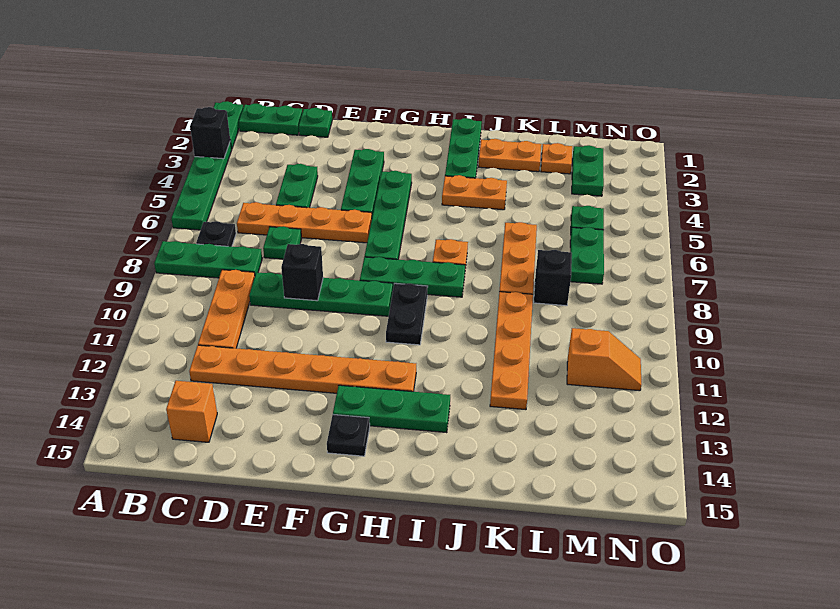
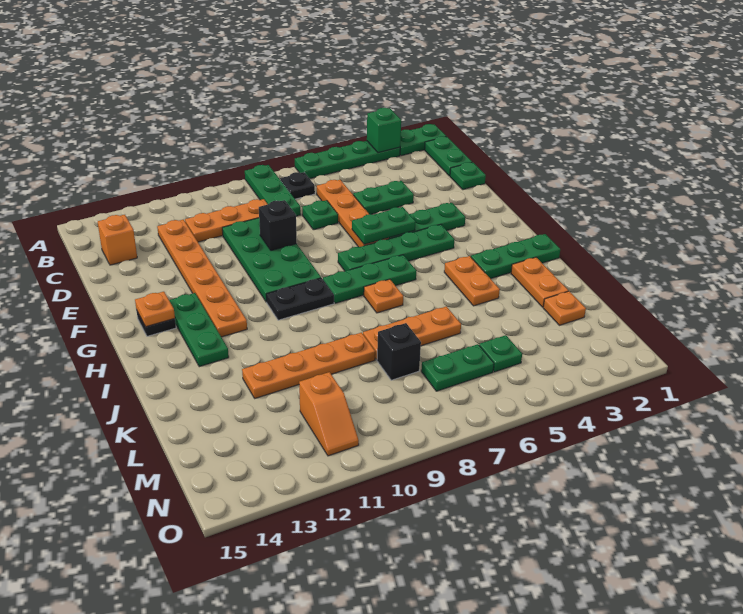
black 1x1 brick [190,107,230,159] -> green 1x1 brick [367,108,401,153]
green 1x4 plate [249,272,393,316] -> green 2x4 plate [222,218,321,302]
green 1x3 plate [360,257,465,297] -> green 1x3 plate turned to [323,255,416,303]
none -> orange 1x1 plate [135,292,175,327]
green 1x2 plate [572,145,604,196] -> green 1x2 plate moved to [352,207,415,245]

